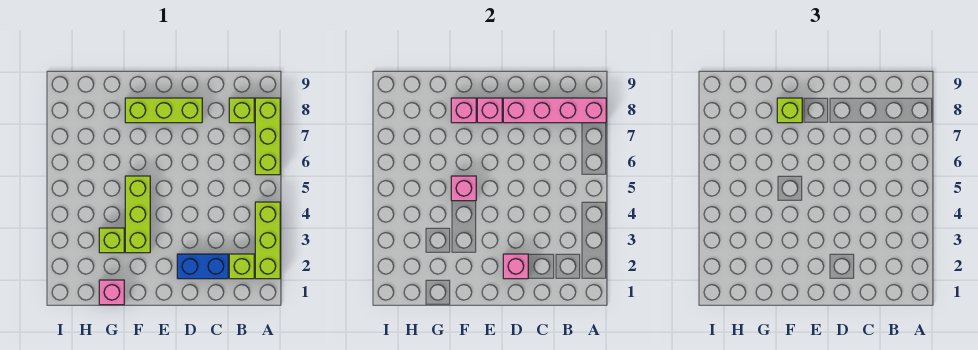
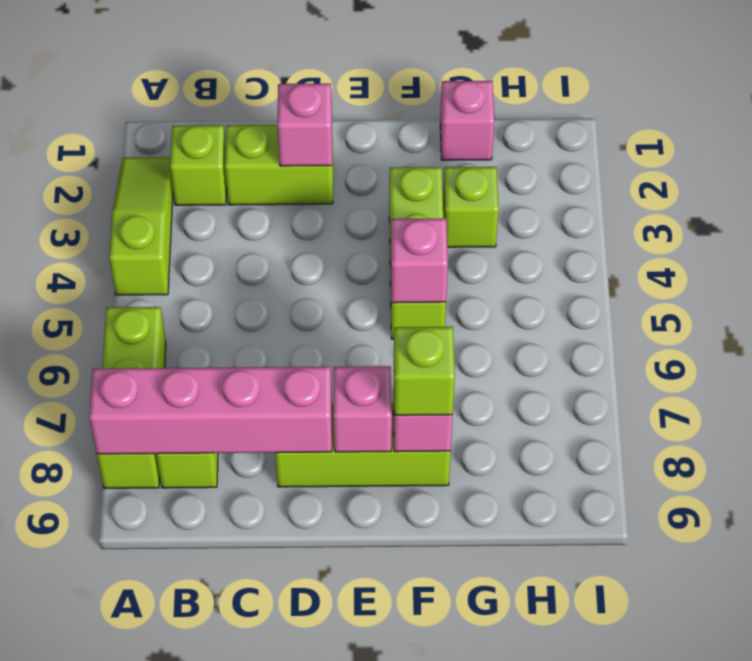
lime 1x3 brick [255,202,280,279] -> lime 1x3 slope [109,157,173,295]
blue 1x2 brick [177,254,228,279] -> lime 1x2 brick [225,125,333,205]

